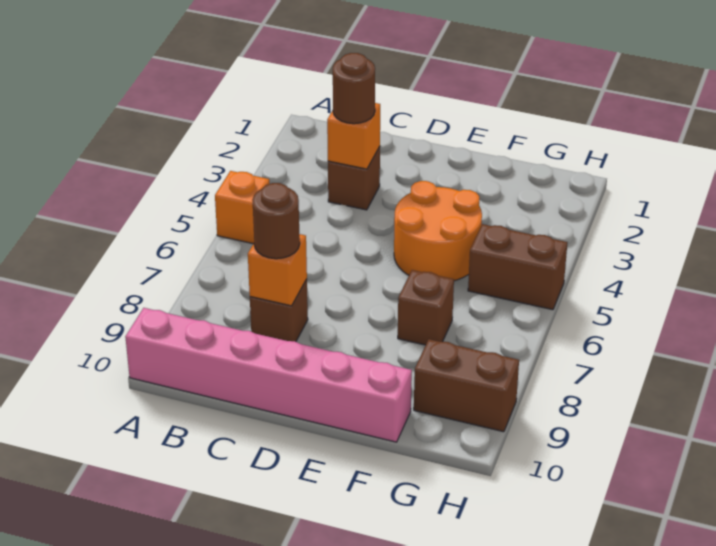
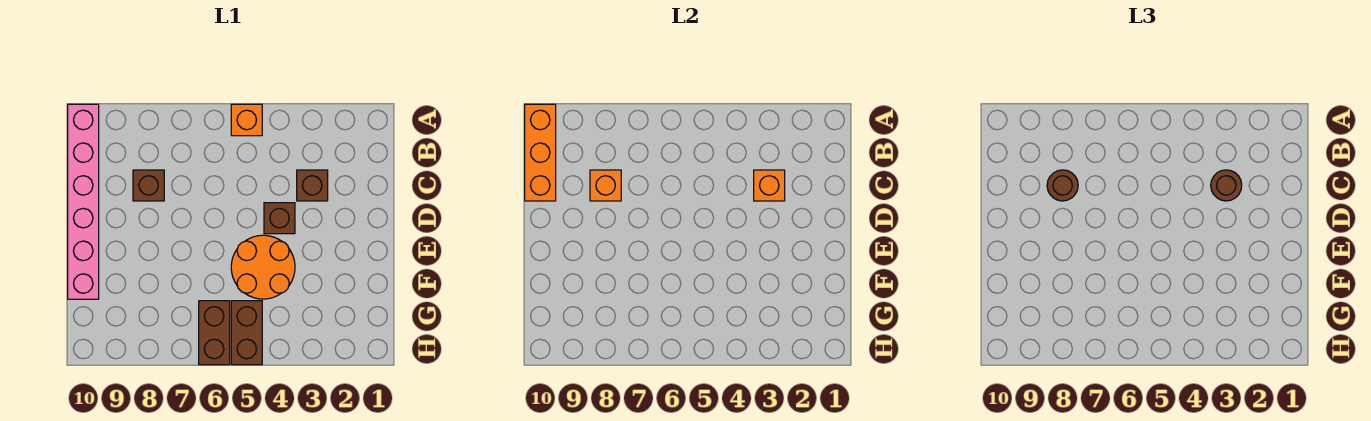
none -> orange 1x3 brick [525,104,556,201]
brown 1x1 brick [398,270,454,345] -> brown 1x1 brick moved to [264,203,295,234]
brown 1x2 brick [414,339,519,432] -> brown 1x2 brick moved to [199,301,230,365]

